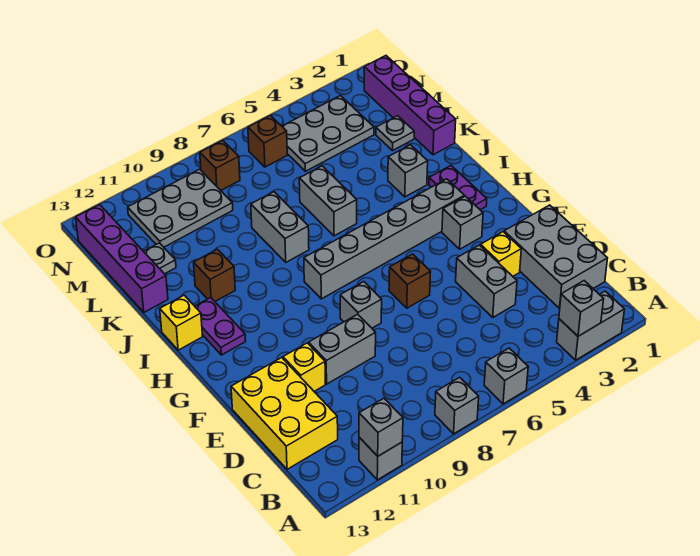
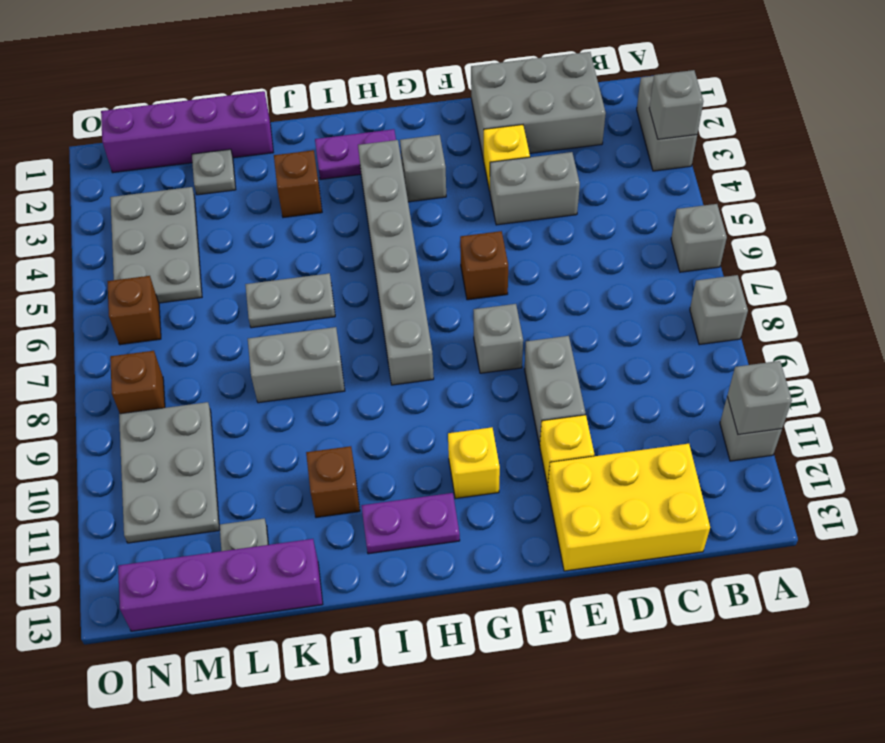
yellow 1x1 brick [160,295,203,350] -> yellow 1x1 brick moved to [448,427,500,499]
grey 1x1 brick [388,145,428,197] -> brown 1x1 brick [274,150,322,218]
grey 1x2 brick [299,166,357,236] -> grey 1x2 plate [245,273,335,328]

